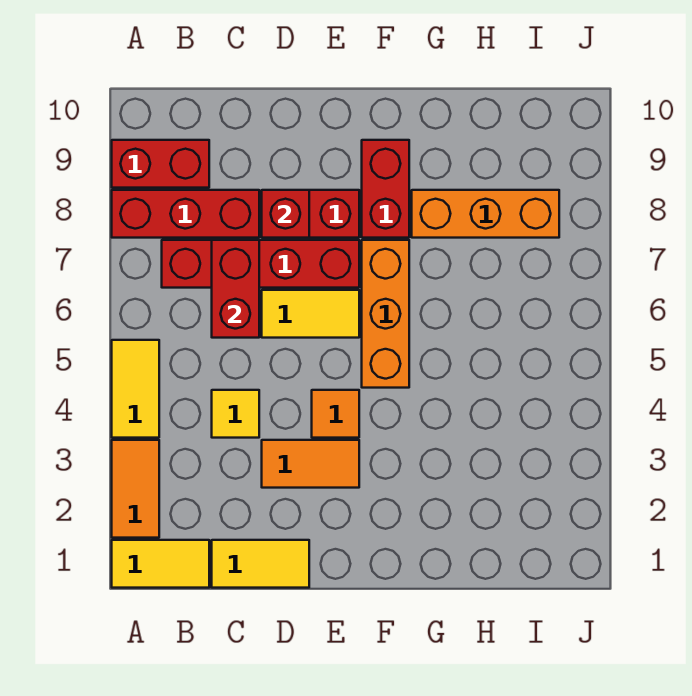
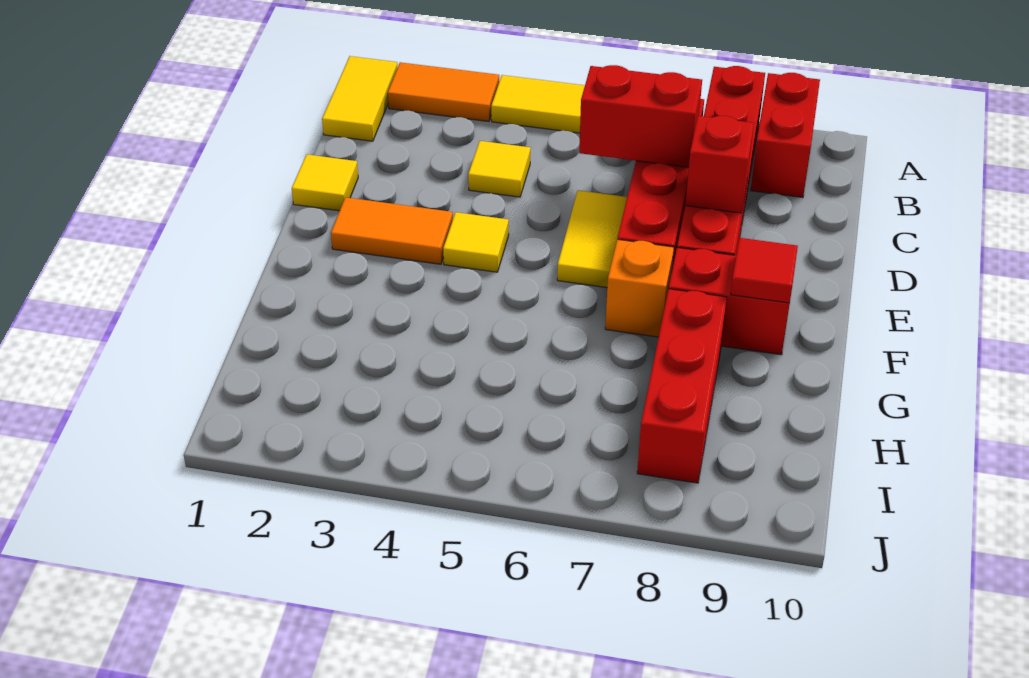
yellow 1x2 tile [212,540,309,588] -> yellow 1x1 tile [292,154,358,211]
orange 1x2 tile [262,440,359,488] -> orange 1x2 tile turned to [331,197,453,264]
orange 1x1 tile [312,390,359,438] -> yellow 1x1 tile [443,212,509,272]
orange 1x3 brick [362,240,409,388] -> orange 1x1 brick [605,239,674,337]
none -> red 1x1 tile [731,238,798,303]
orange 1x3 brick [412,190,559,238] -> red 1x3 brick [637,289,727,483]

